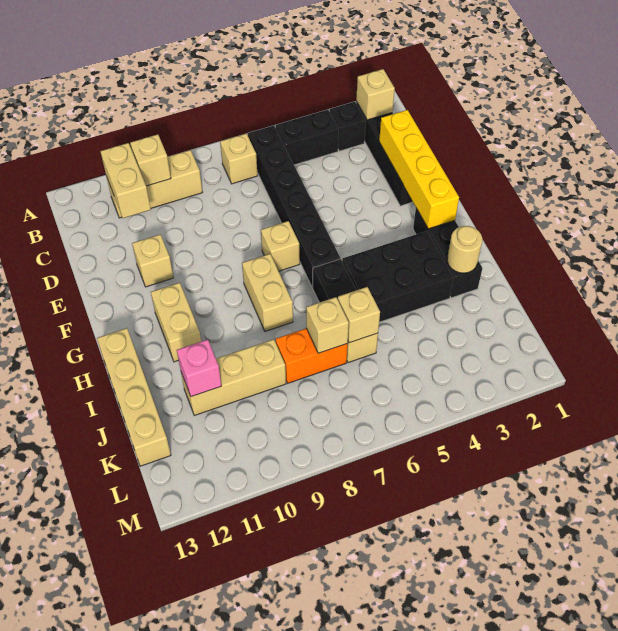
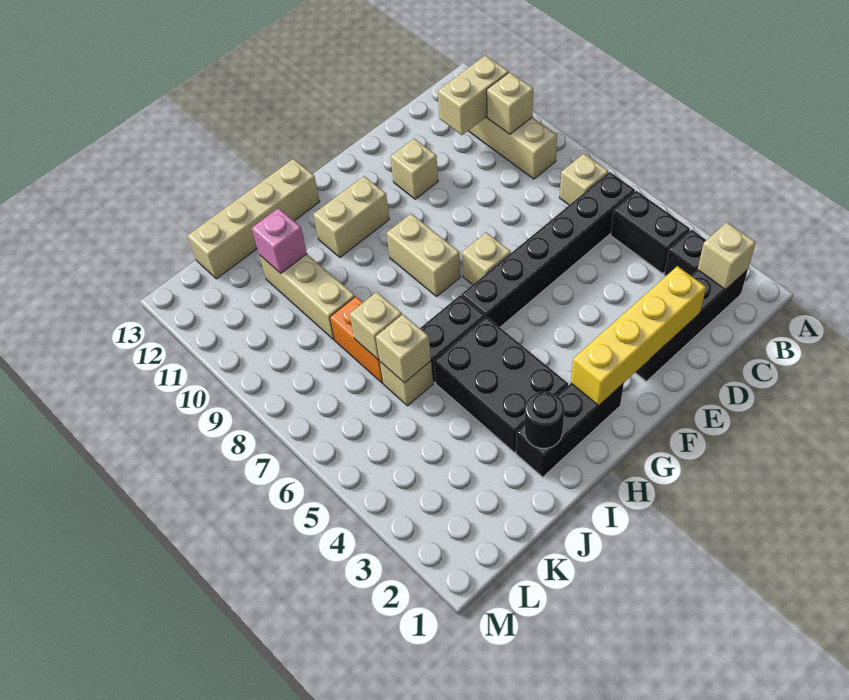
tan 1x2 brick [242,254,293,331] -> tan 1x2 brick turned to [387,214,461,296]
tan 1x1 round brick [447,226,482,273] -> black 1x1 round brick [524,392,564,448]

